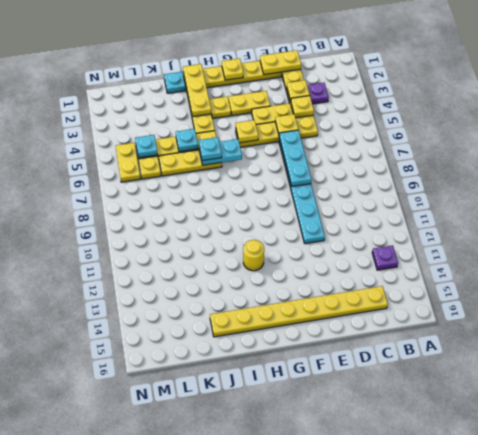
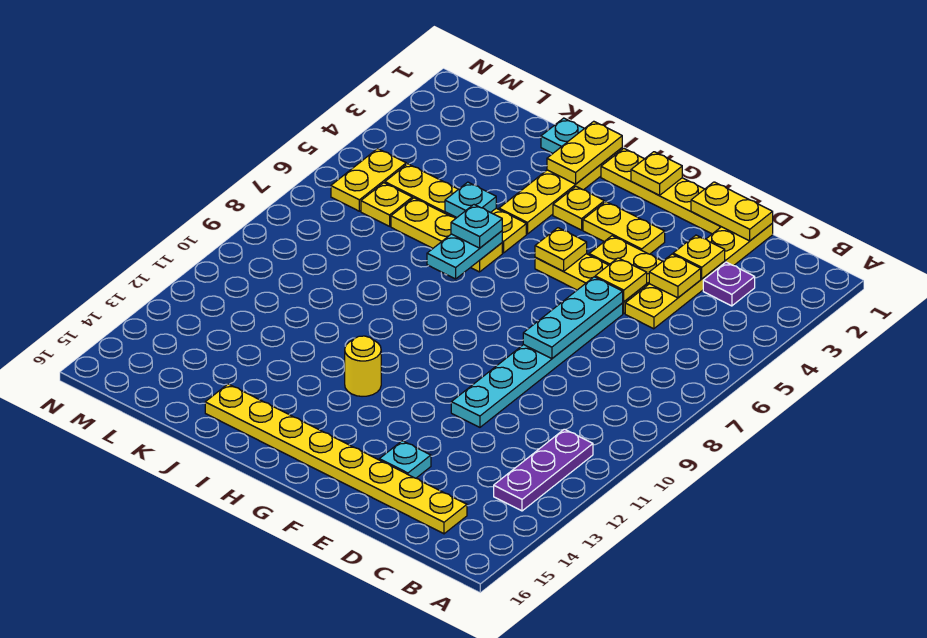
purple 1x1 plate [372,245,398,270] -> purple 1x3 plate [494,429,593,511]
cyan 1x2 plate [199,139,242,165] -> cyan 1x2 plate turned to [427,231,502,279]
yellow 1x3 plate [183,64,211,117] -> yellow 1x2 plate [547,121,622,184]
cyan 1x1 plate [135,135,158,158] -> cyan 1x1 plate moved to [379,441,431,478]

